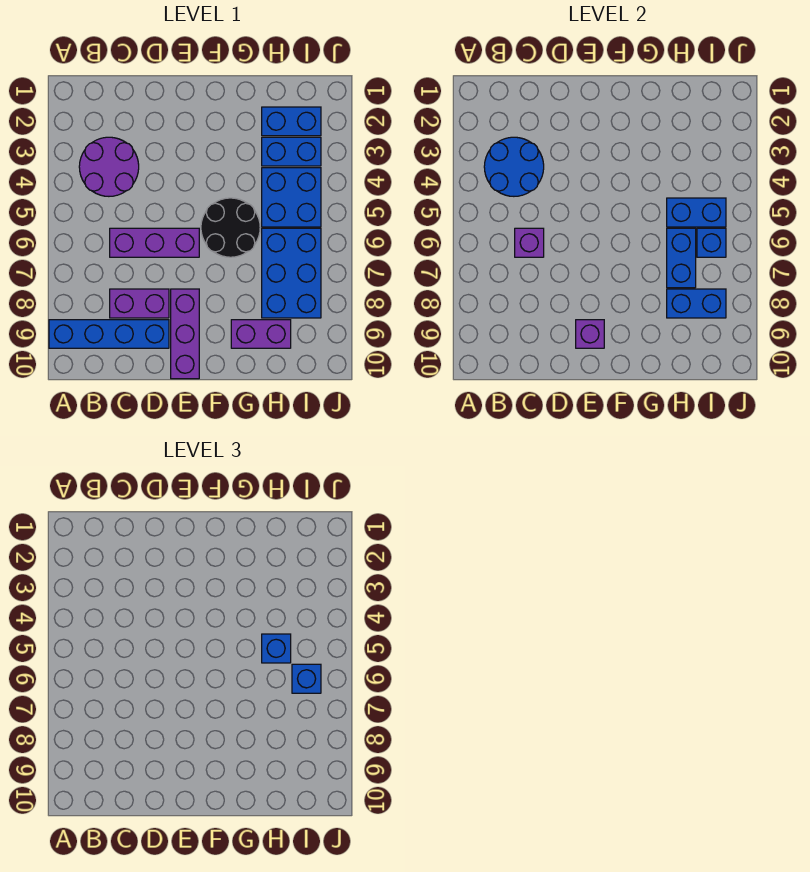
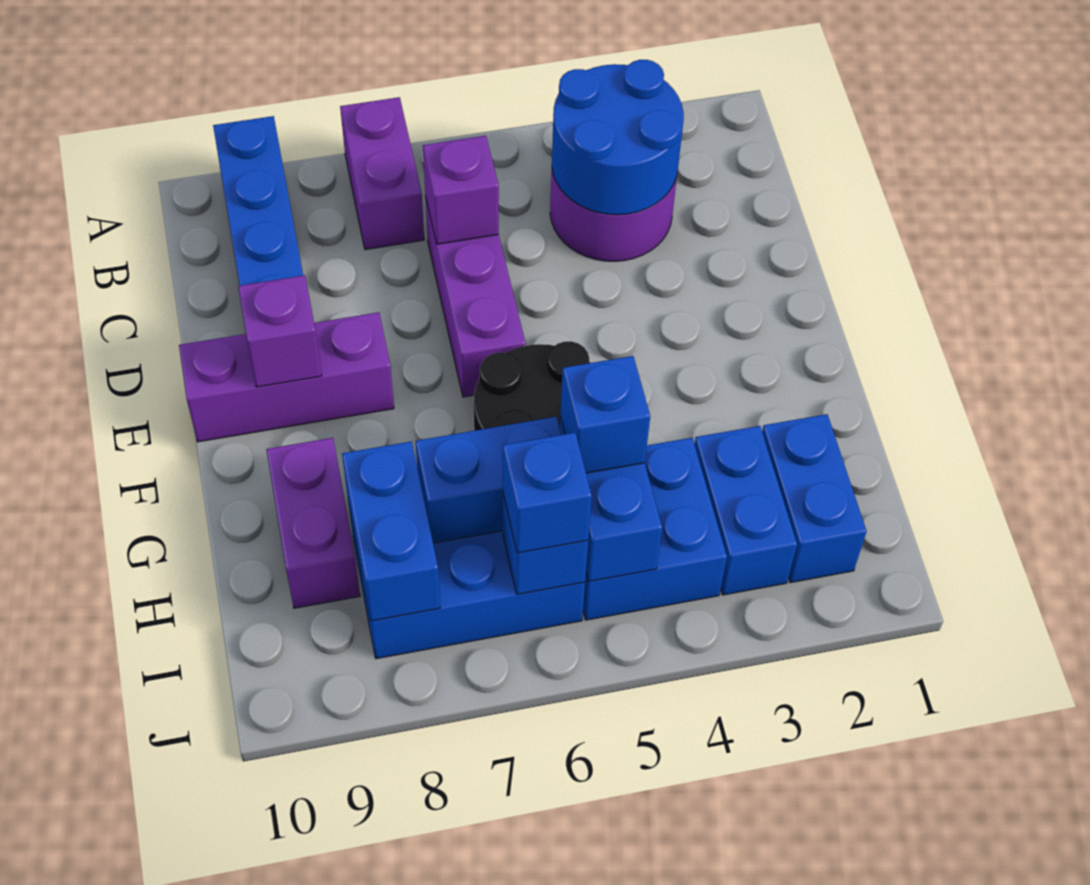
purple 1x2 brick [110,289,169,318] -> purple 1x2 brick moved to [340,97,424,250]

